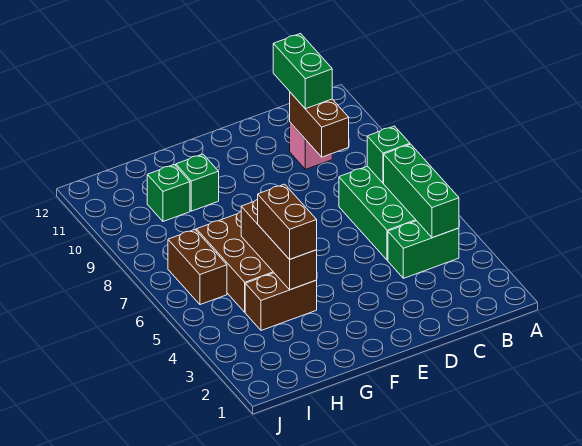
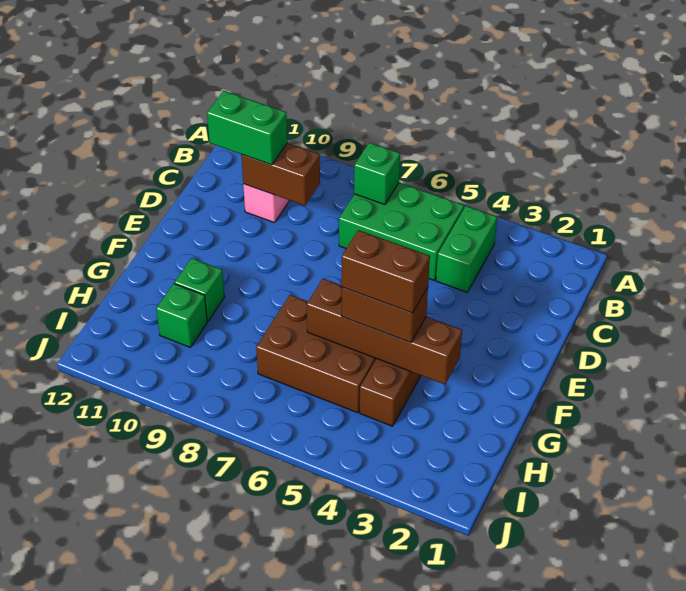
green 1x3 brick [384,144,459,238] -> none
brown 1x3 brick [241,199,317,290] -> brown 1x4 brick [307,279,462,384]
brown 1x2 brick [168,230,227,305] -> brown 1x2 brick moved to [342,230,430,313]

